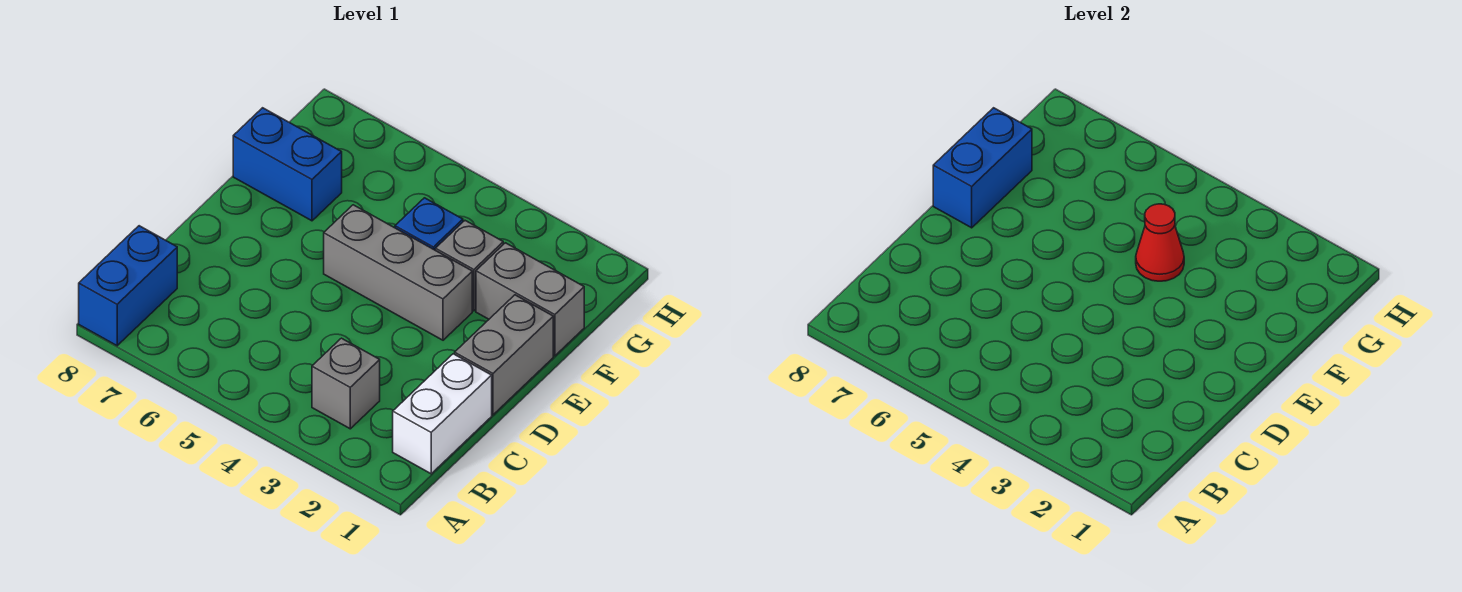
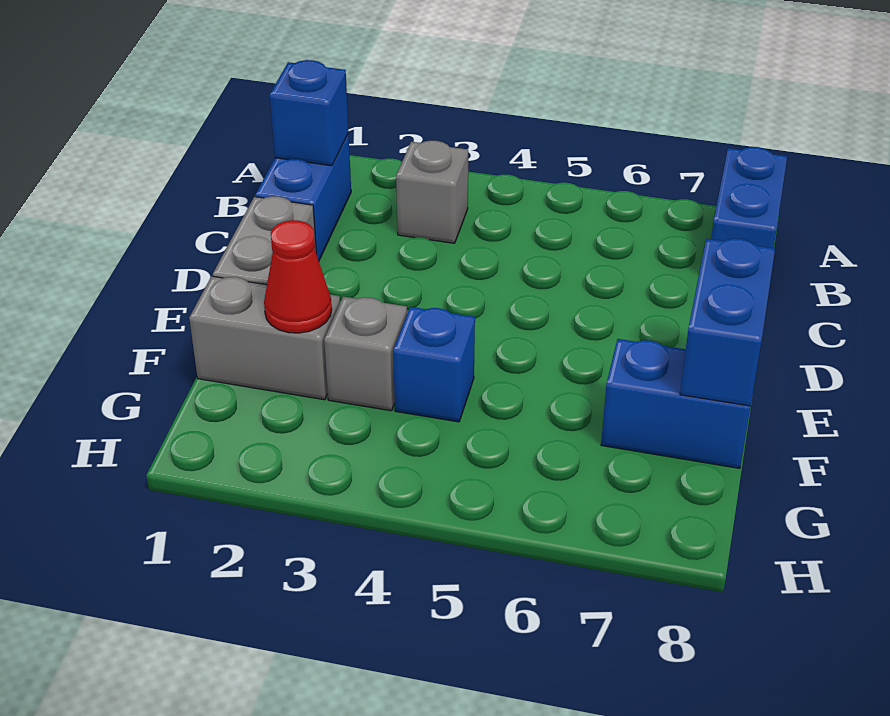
white 1x2 brick [393,354,492,474] -> blue 1x2 brick [255,134,351,261]
none -> blue 1x1 brick [270,60,349,166]
grey 1x3 brick [324,205,472,340] -> none
red 1x1 cone [1136,204,1184,281] -> red 1x1 cone moved to [264,220,332,333]

